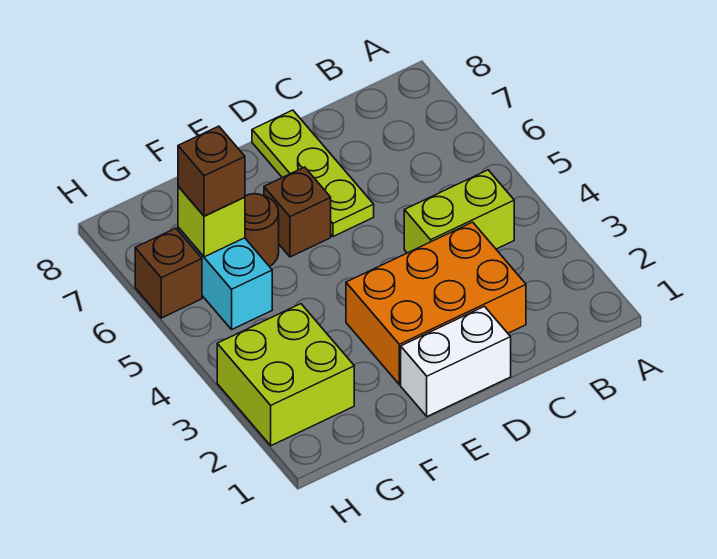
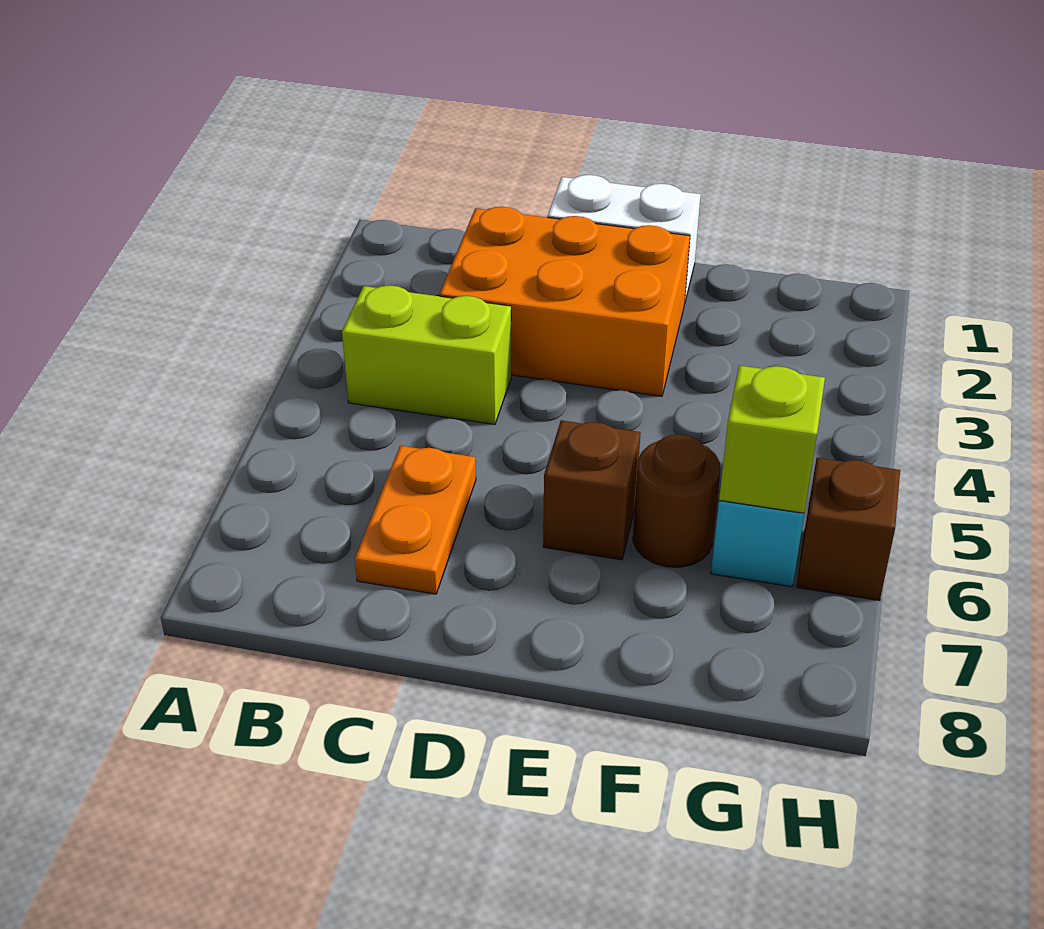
none -> orange 1x2 plate [355,446,476,594]
lime 1x3 plate [252,110,374,237] -> none
lime 2x2 brick [217,304,354,446] -> none
brown 1x1 brick [178,126,245,216] -> none

